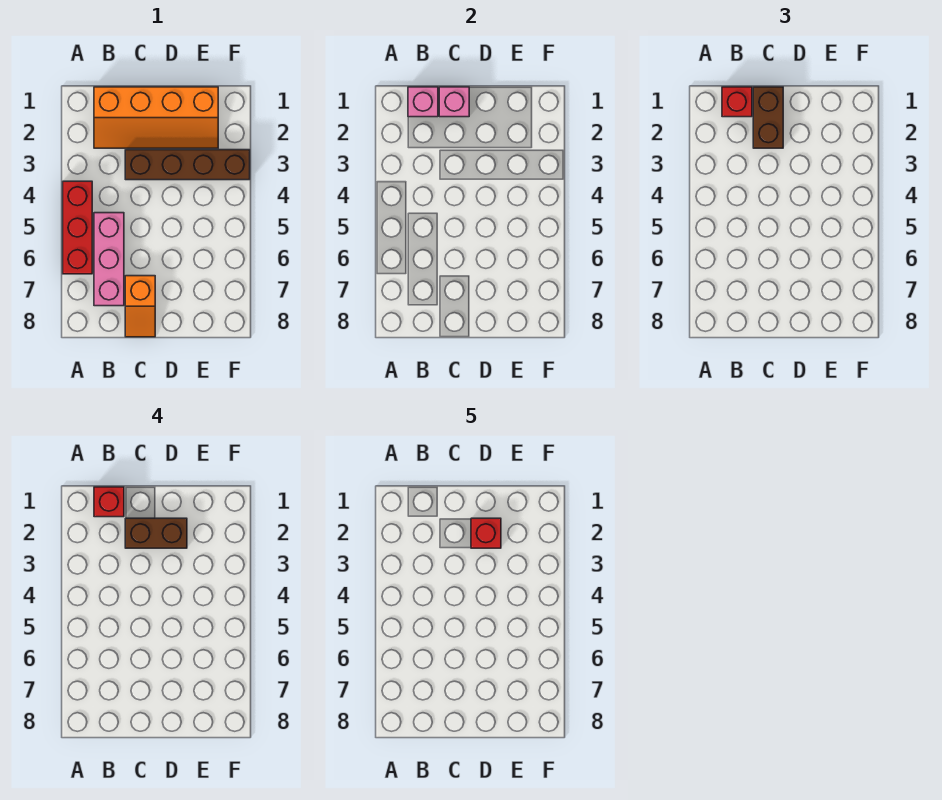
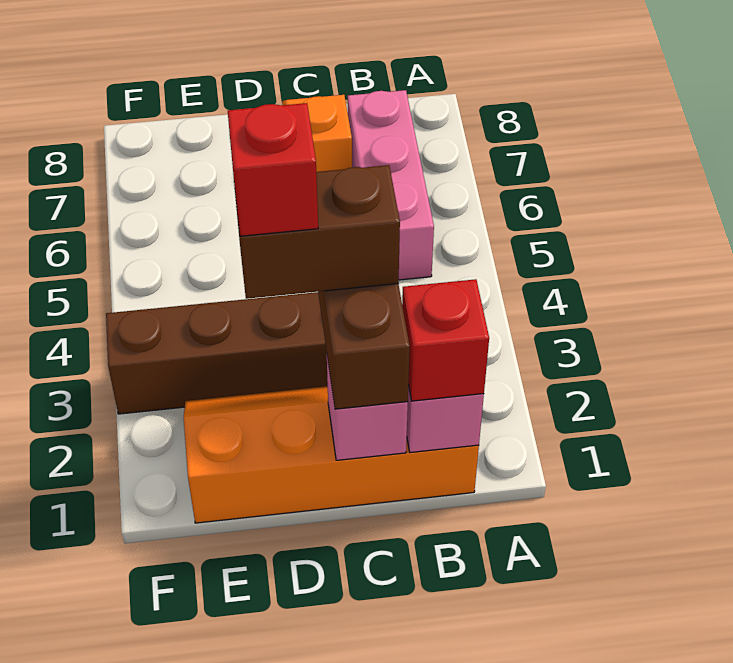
red 1x3 brick [63,181,92,274] -> none
red 1x1 brick [94,487,124,517] -> none

